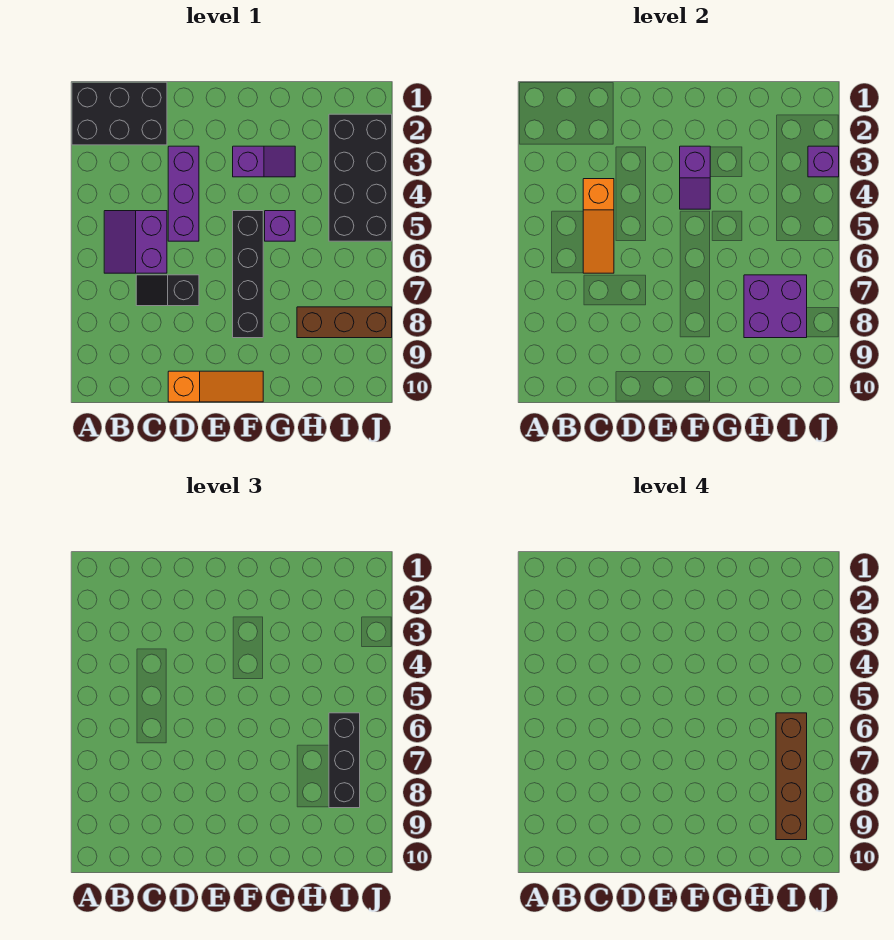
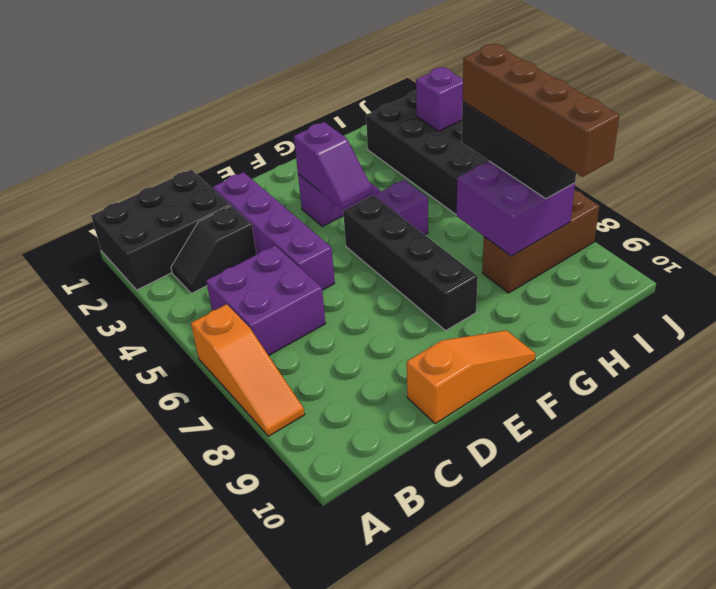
purple 2x2 slope [104,211,167,273] -> purple 2x2 brick [206,246,326,356]
orange 1x3 slope [583,179,614,273] -> orange 1x3 slope moved to [191,304,305,436]
black 1x2 slope [136,275,199,306] -> black 1x2 slope moved to [171,206,256,293]
purple 1x3 brick [168,146,199,241] -> purple 1x4 brick [213,172,335,290]

